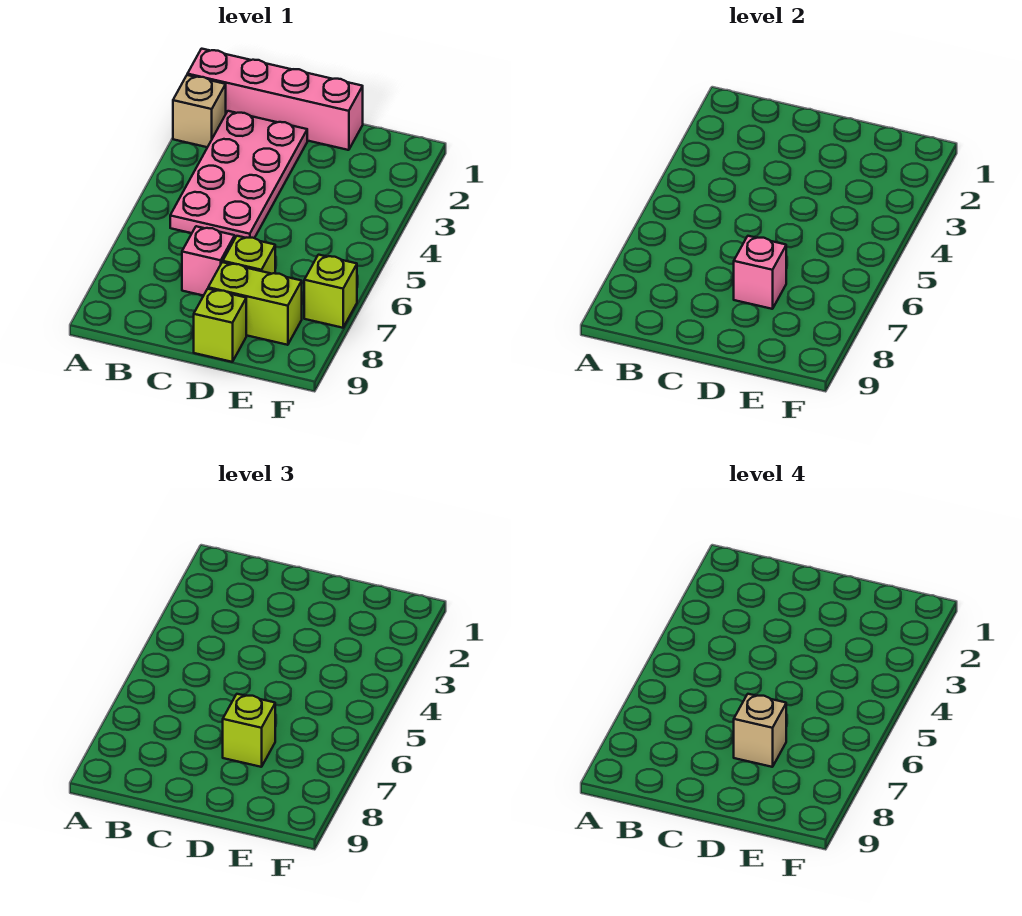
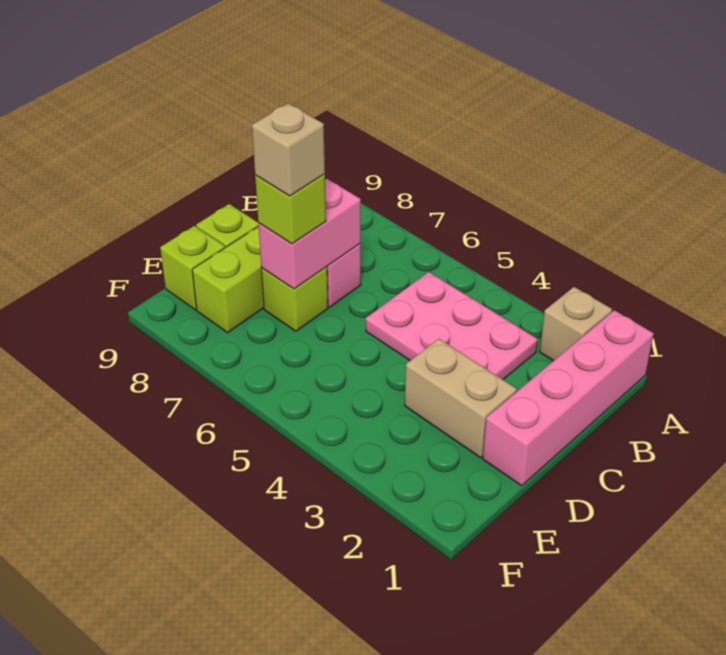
pink 2x4 plate [170,111,307,238] -> pink 2x3 plate [366,272,538,379]
none -> tan 1x2 brick [405,339,517,458]
pink 1x1 brick [734,236,786,309] -> pink 1x2 brick [258,179,361,289]
lime 1x1 brick [304,255,357,328] -> lime 1x1 brick moved to [160,226,225,310]

